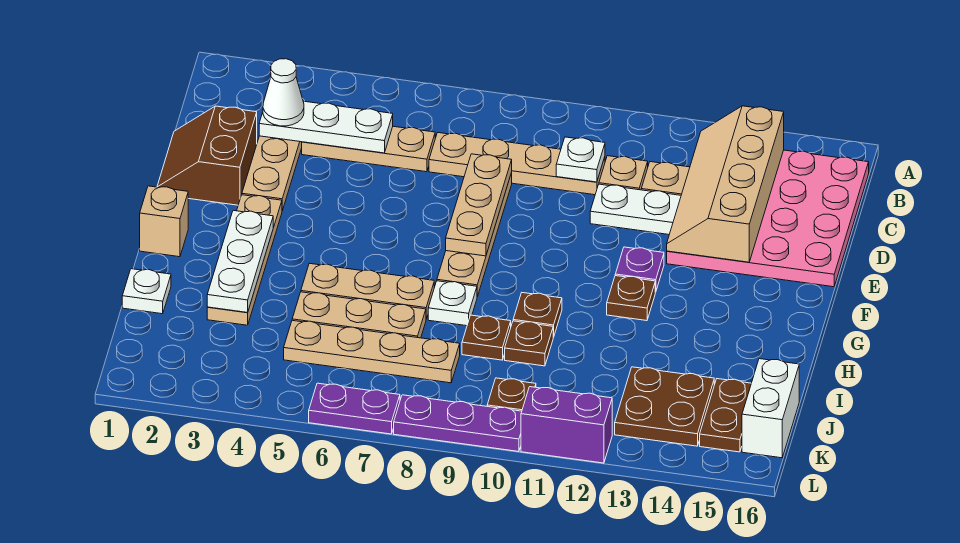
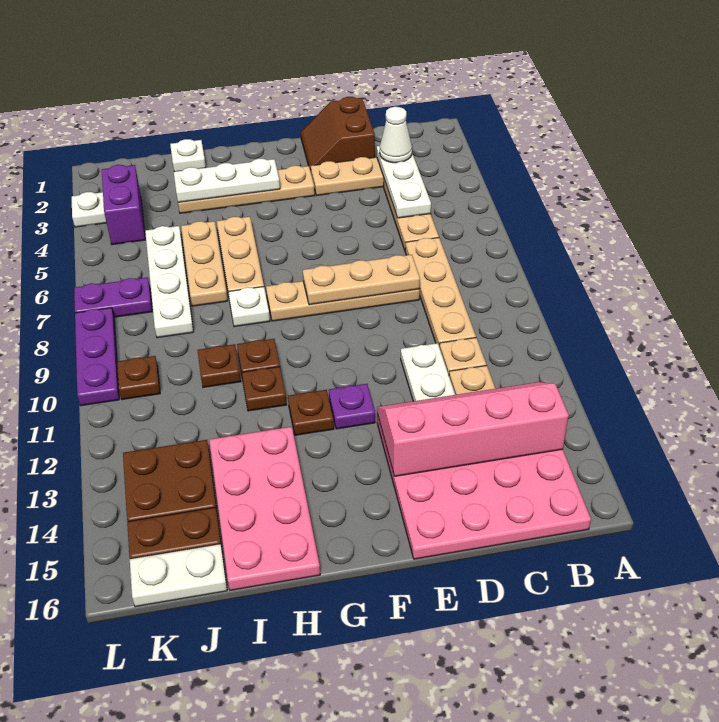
tan 2x4 slope [667,106,784,262] -> pink 2x4 slope [377,382,569,476]
white 1x1 plate [556,137,605,182] -> white 1x1 plate moved to [72,192,106,227]
brown 2x2 slope [157,106,257,205] -> brown 2x2 slope turned to [301,97,375,171]
tan 1x1 brick [140,186,188,257] -> none
none -> pink 2x4 plate [209,427,320,590]
brown 1x1 plate [462,315,511,360] -> brown 1x1 plate moved to [242,367,287,411]
tan 1x4 plate [284,320,460,383] -> white 1x4 plate [145,226,193,338]
white 1x2 brick [742,359,799,458] -> white 1x2 plate [130,544,227,607]
purple 1x2 plate [309,383,400,434] -> purple 1x2 plate turned to [74,277,152,317]
purple 1x2 brick [521,387,612,463] -> purple 1x2 brick moved to [102,165,145,245]

